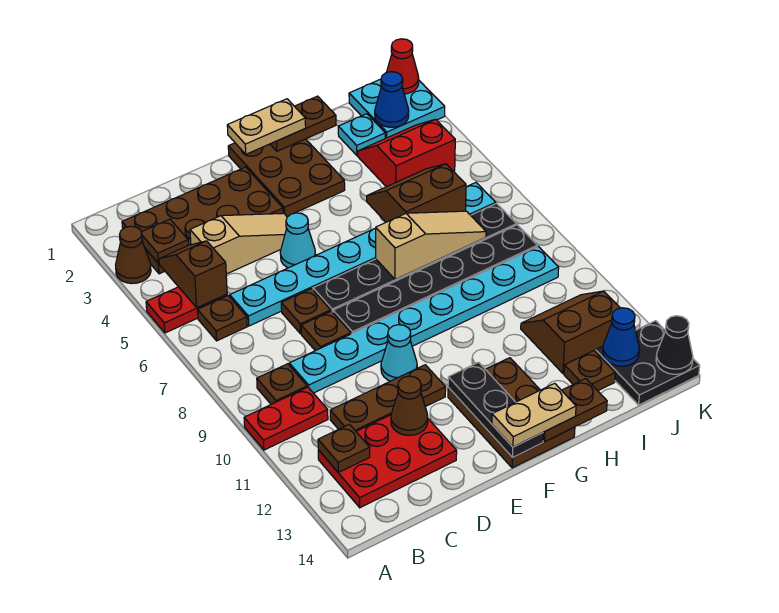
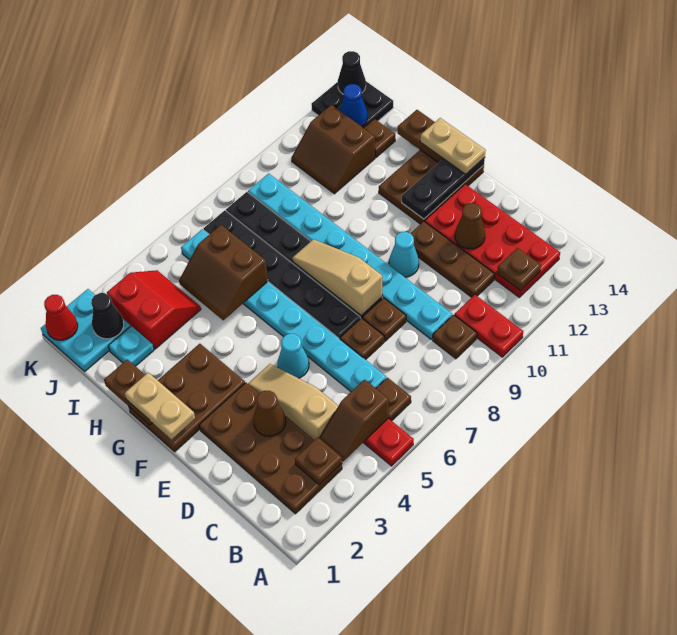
brown 1x1 cone [116,226,151,284] -> brown 1x1 cone moved to [253,391,286,436]
red 2x3 plate [318,415,457,508] -> red 2x4 plate [425,184,560,297]
tan 1x3 slope [376,211,486,280] -> tan 1x3 slope moved to [292,239,382,316]
red 2x2 slope [358,119,455,187] -> red 2x2 slope turned to [107,270,201,349]
blue 1x1 cone [375,72,409,127] -> black 1x1 cone [91,293,124,339]

